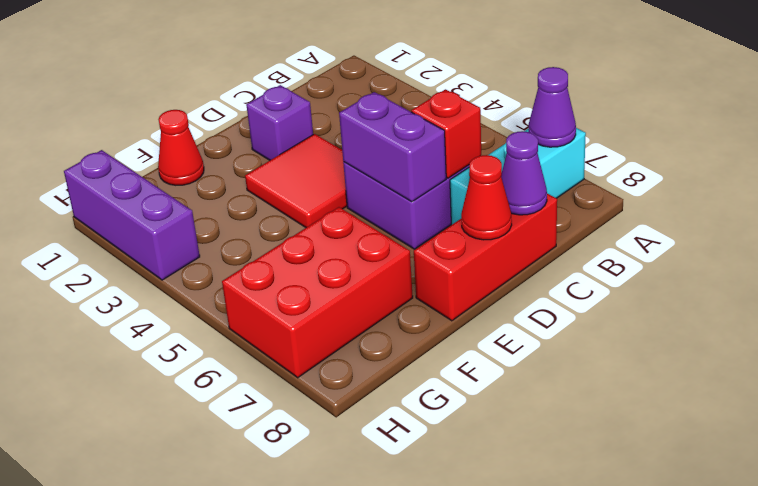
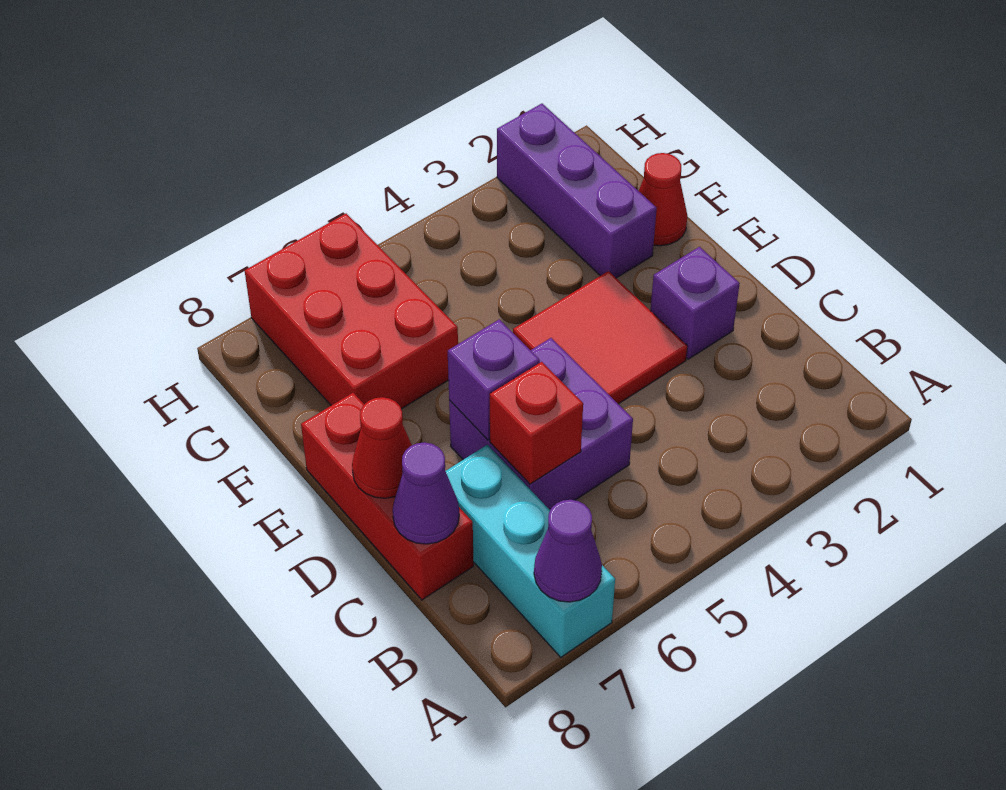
purple 1x2 brick [339,92,446,202] -> purple 1x1 brick [448,319,540,440]
purple 1x3 brick [64,150,200,280] -> purple 1x3 brick turned to [497,104,657,278]

